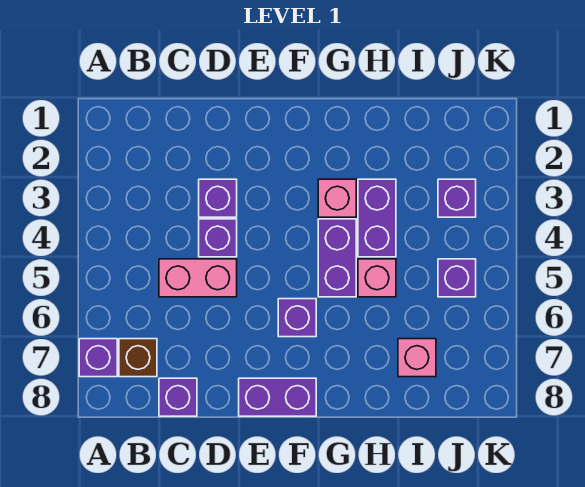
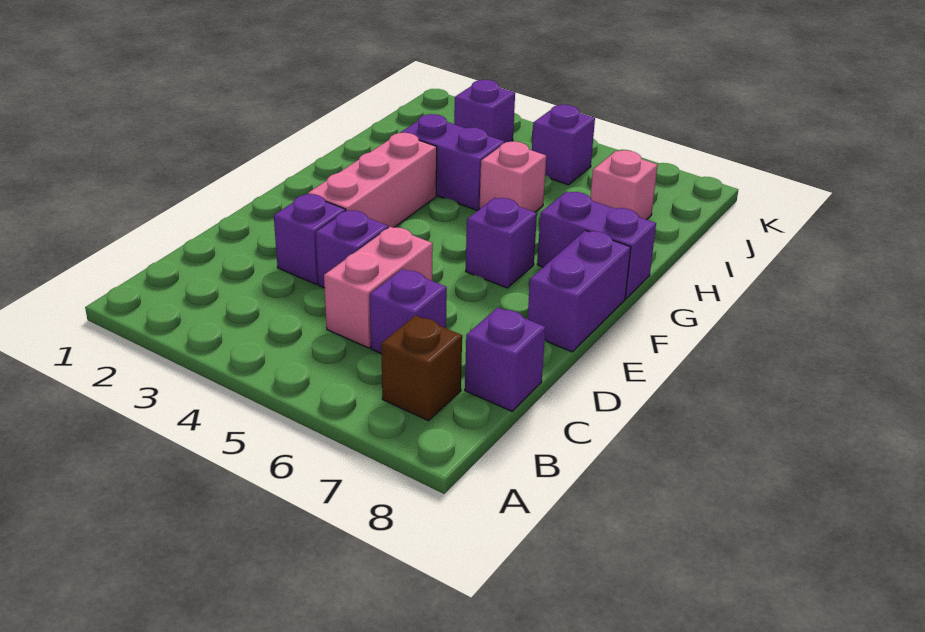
purple 1x1 brick [79,339,117,377] -> purple 1x1 brick moved to [370,269,447,353]
pink 1x1 brick [318,179,356,217] -> pink 1x3 brick [308,133,437,228]
purple 1x2 brick [318,219,356,297] -> purple 1x2 brick moved to [537,192,656,299]

